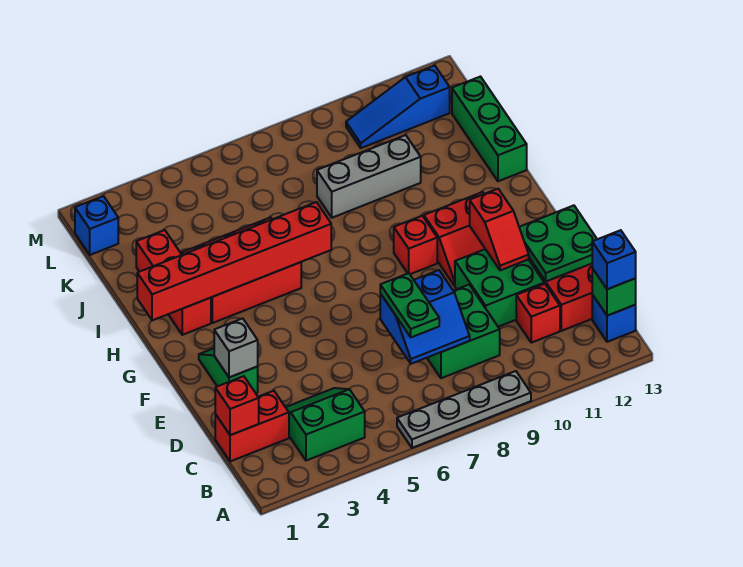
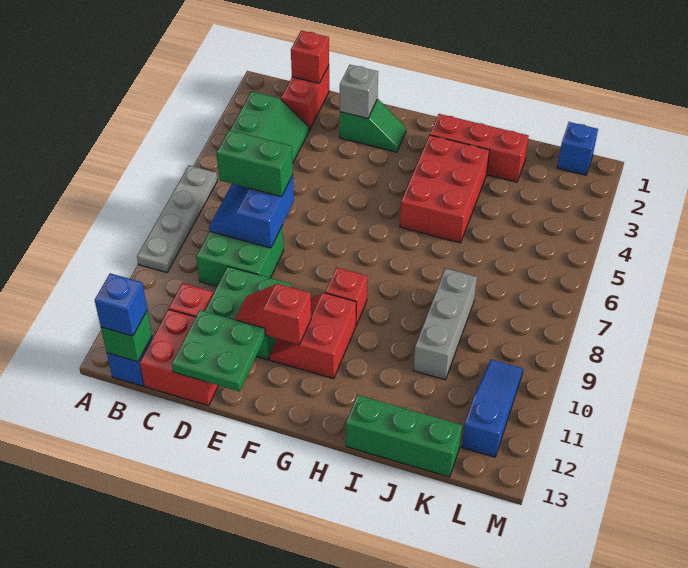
green 1x2 plate [380,273,439,337] -> green 1x2 brick [217,130,293,197]
red 1x6 brick [137,202,331,320] -> none

